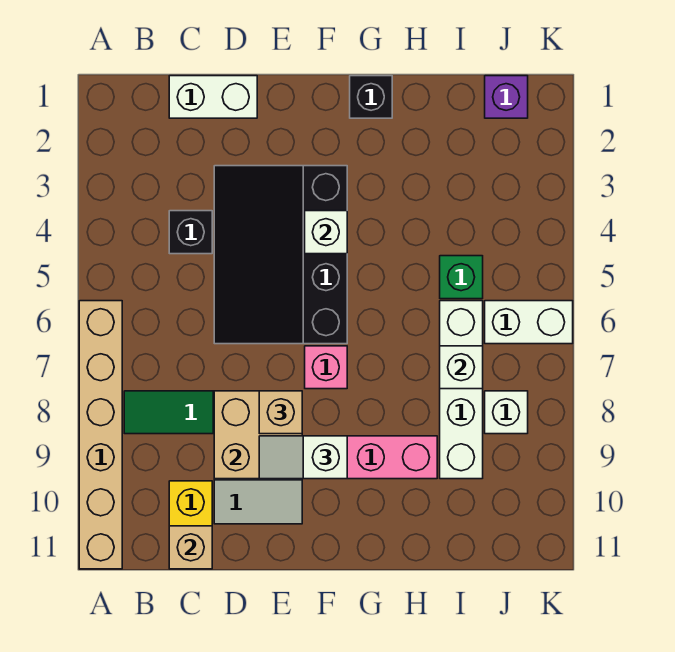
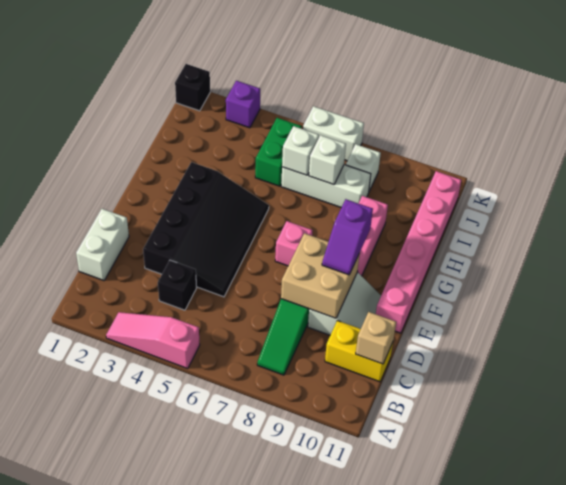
none -> pink 1x3 slope [106,312,200,368]
tan 1x6 brick [79,301,122,569] -> none
black 3x4 slope [214,166,347,344] -> black 3x4 slope turned to [143,162,269,297]
tan 1x1 brick [259,391,302,434] -> none
white 1x2 slope [259,436,347,479] -> purple 1x2 slope [322,199,373,275]
none -> pink 1x6 brick [376,171,461,333]
white 1x1 brick [305,211,347,254] -> white 1x1 brick moved to [282,126,319,175]
black 1x1 brick [350,76,392,118] -> black 1x1 brick moved to [175,64,210,111]
green 1x1 brick [440,256,483,299] -> green 1x2 brick [255,118,302,186]
white 1x4 brick [440,301,483,479] -> white 1x3 brick [281,165,371,208]
purple 1x1 brick [485,76,528,118] -> purple 1x1 brick moved to [226,81,260,128]
white 1x2 brick [485,301,573,344] -> white 1x2 brick turned to [303,106,364,161]

